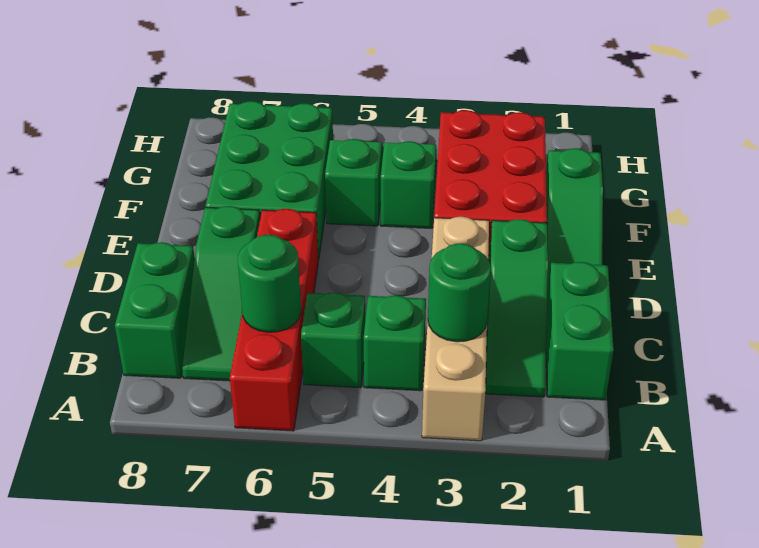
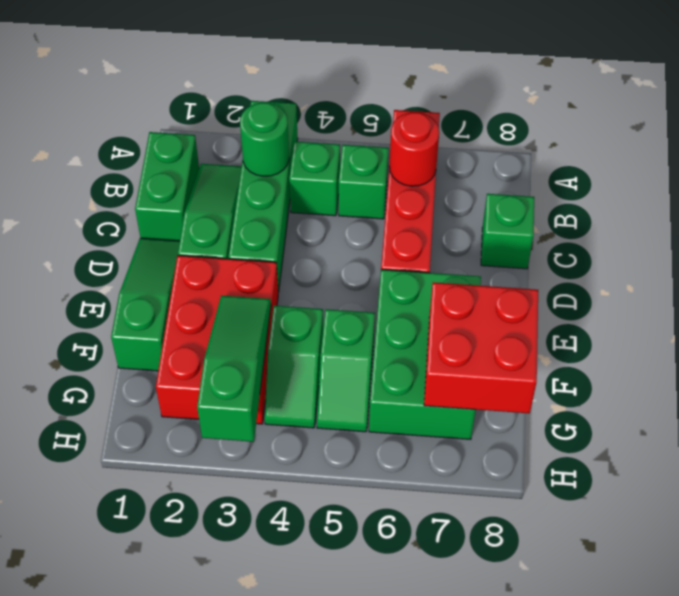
tan 1x4 brick [422,217,489,441] -> green 1x4 brick [228,101,298,293]
green 1x1 round brick [238,235,301,332] -> red 1x1 round brick [389,112,439,186]
green 1x3 slope [182,206,260,381] -> green 1x3 slope moved to [197,296,271,442]
green 1x2 brick [115,242,195,378] -> green 1x1 brick [481,194,534,269]
none -> red 2x2 brick [424,282,538,413]

